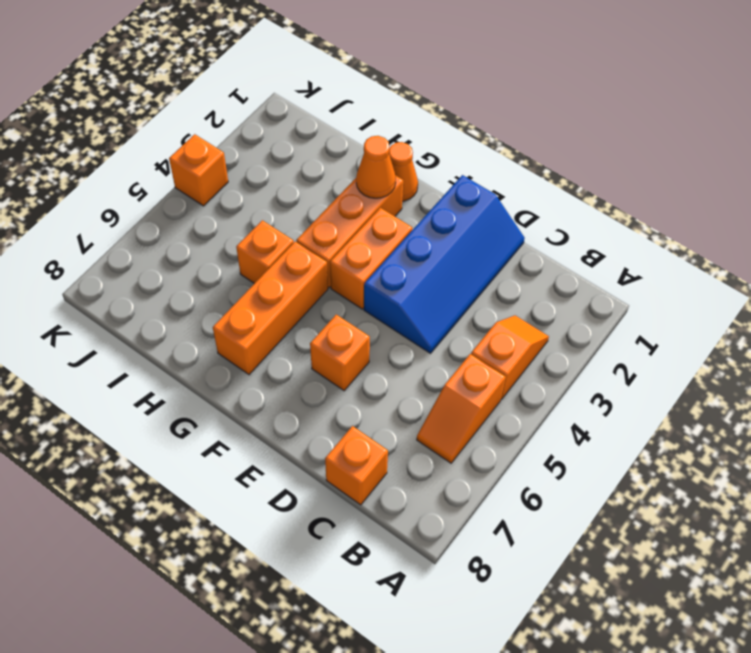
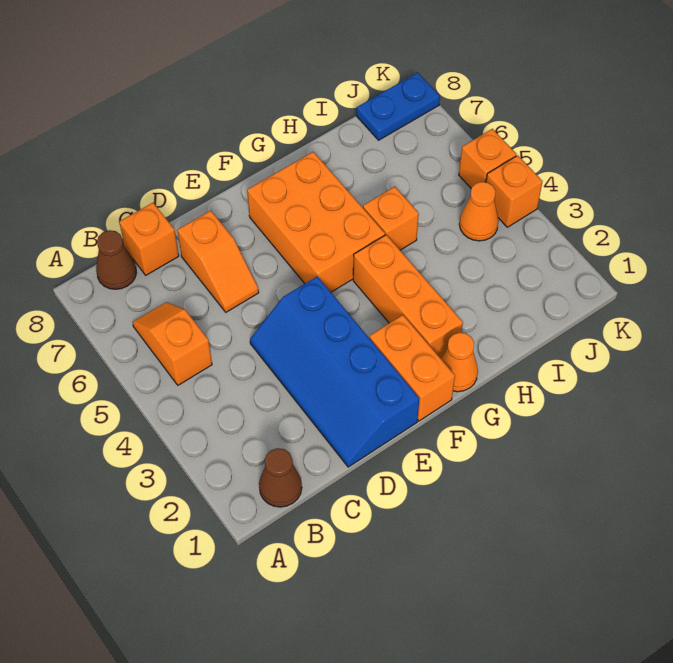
none -> brown 1x1 cone [259,448,302,507]
orange 1x2 slope [471,315,549,400] -> orange 1x2 slope moved to [177,211,259,312]
none -> brown 1x1 cone [96,230,137,289]
orange 1x1 brick [310,315,370,391] -> orange 1x1 brick moved to [459,129,517,188]
orange 1x2 brick [330,208,412,309] -> orange 1x2 brick moved to [370,315,455,421]
orange 1x1 cone [356,136,396,198] -> orange 1x1 cone moved to [459,182,499,241]
orange 1x3 brick [213,241,328,375] -> orange 2x3 brick [247,152,385,292]
none -> blue 1x2 plate [357,72,440,140]

